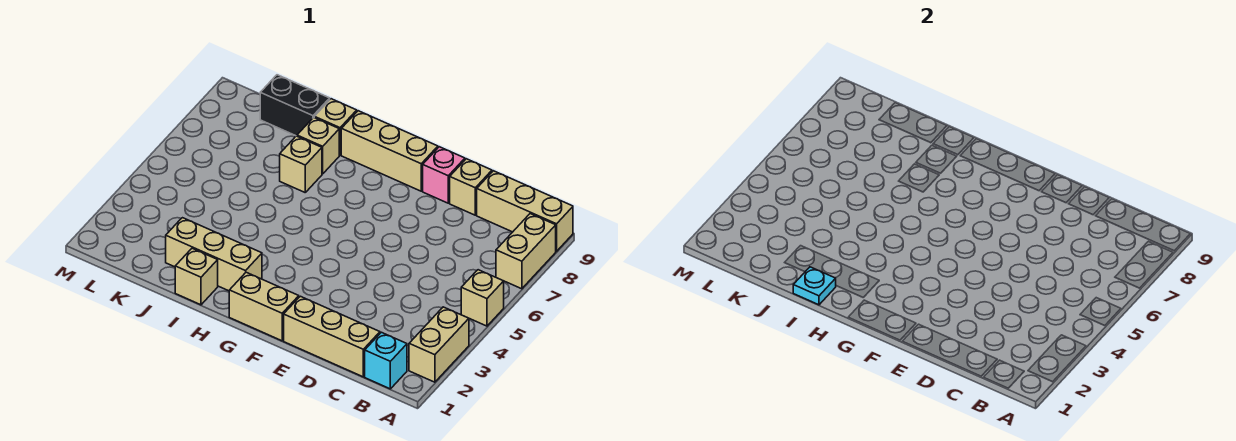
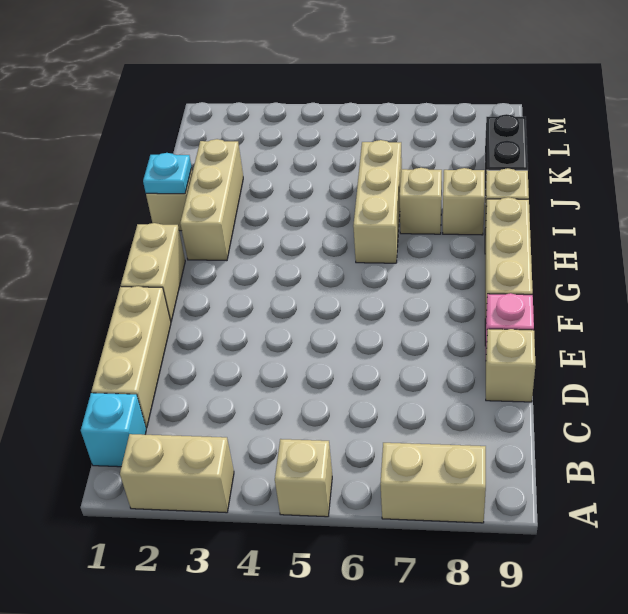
tan 1x3 brick [477,171,573,251] -> tan 1x3 brick moved to [353,140,402,263]

